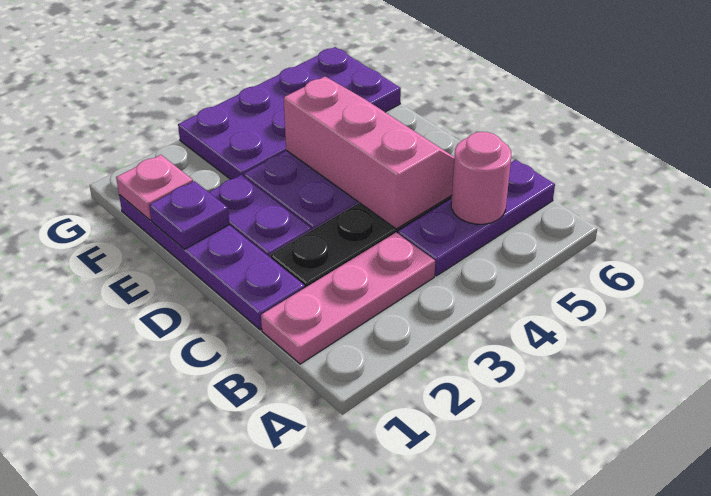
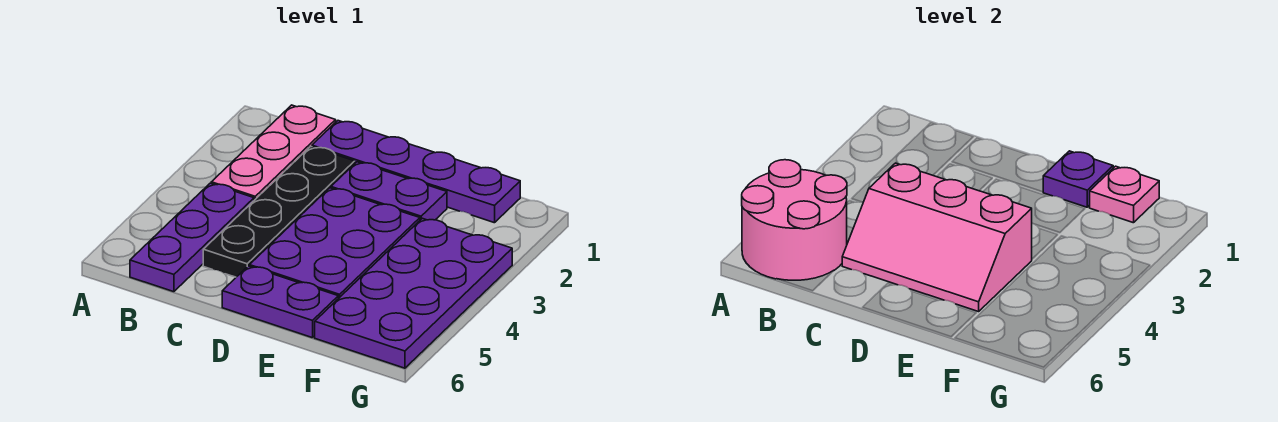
pink 1x1 round brick [451,132,511,224] -> pink 2x2 round brick [742,160,847,280]
none -> purple 1x2 plate [222,266,338,338]

